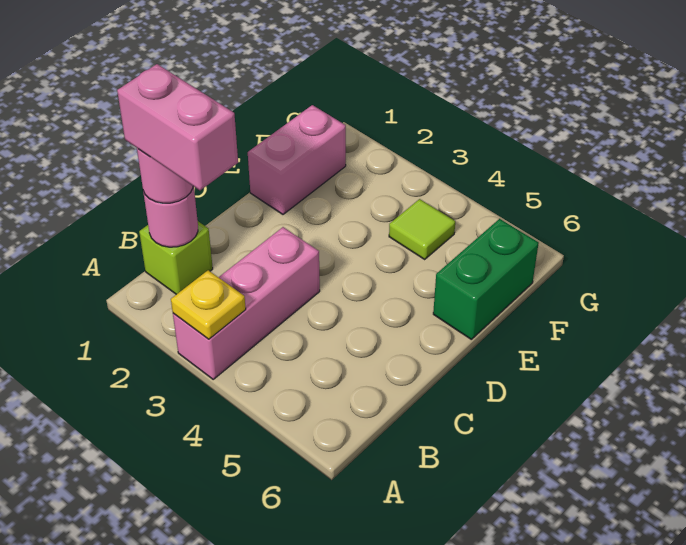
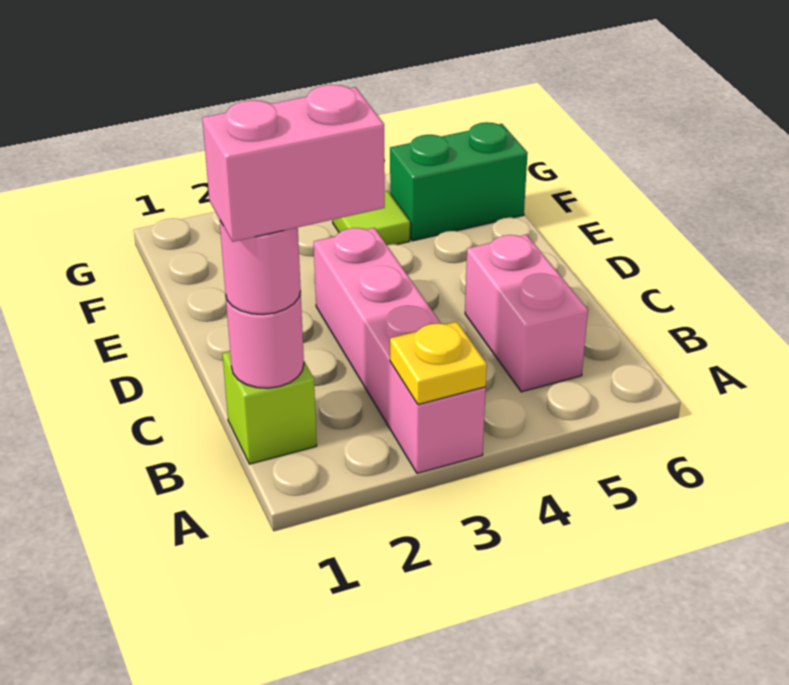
pink 1x3 brick [173,227,320,379] -> pink 1x4 brick [314,228,486,473]
pink 1x2 brick [248,105,346,214] -> pink 1x2 brick moved to [465,235,588,392]
green 1x2 brick [433,219,539,339] -> green 1x2 brick turned to [390,122,528,241]

